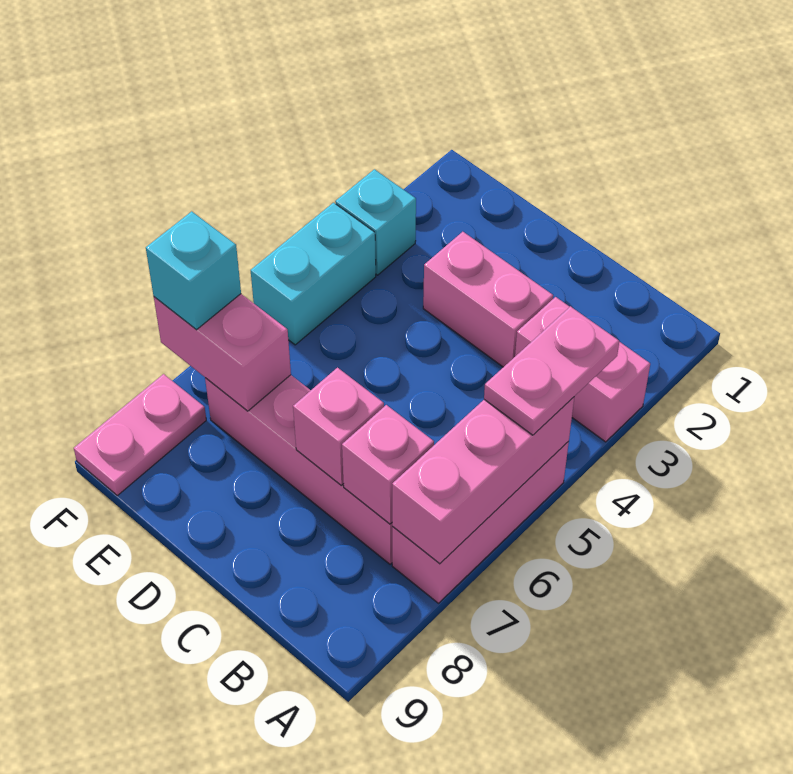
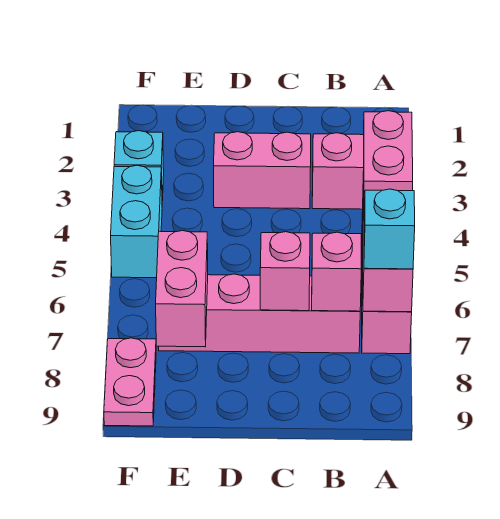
pink 1x2 brick [154,294,291,411] -> pink 1x2 brick turned to [156,231,208,347]
cyan 1x1 brick [146,211,241,330] -> cyan 1x1 brick moved to [364,189,415,269]

